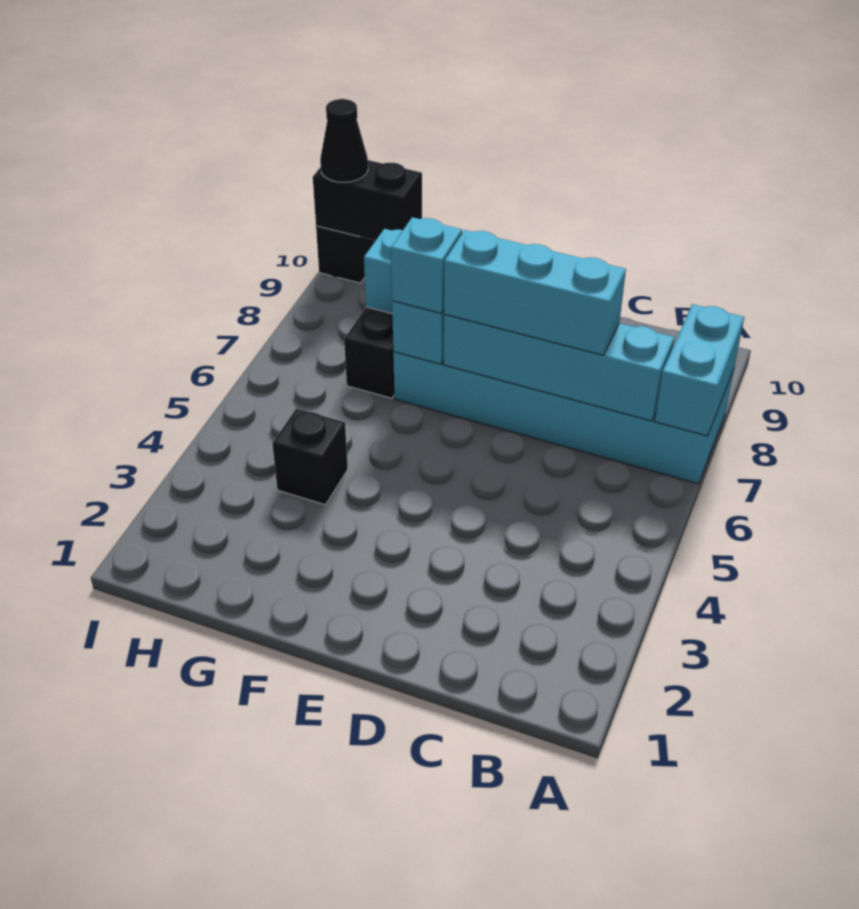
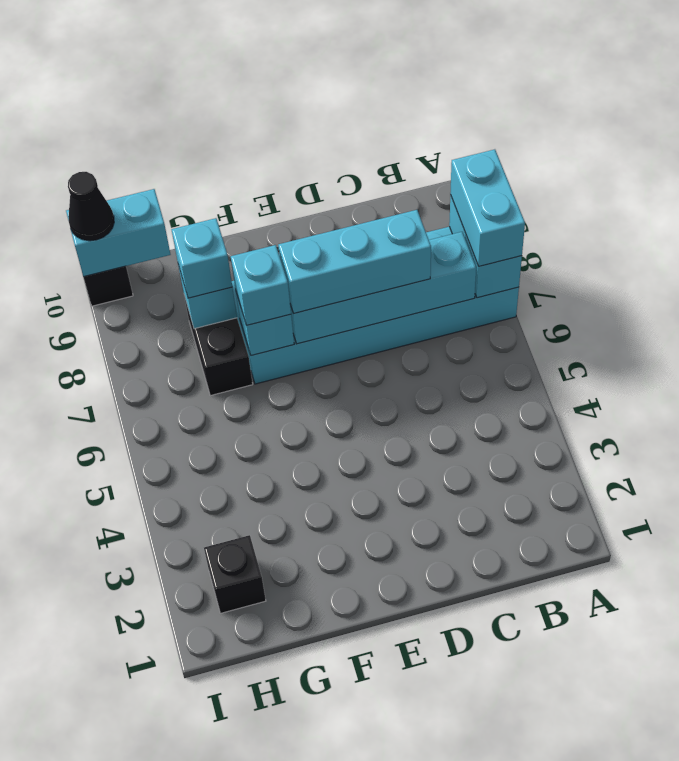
none -> cyan 1x2 brick [450,149,525,266]
black 1x1 brick [272,408,348,505] -> black 1x1 brick moved to [204,535,266,613]
none -> cyan 1x1 brick [171,218,232,298]
black 1x2 brick [313,160,422,241] -> cyan 1x2 brick [66,189,171,277]

